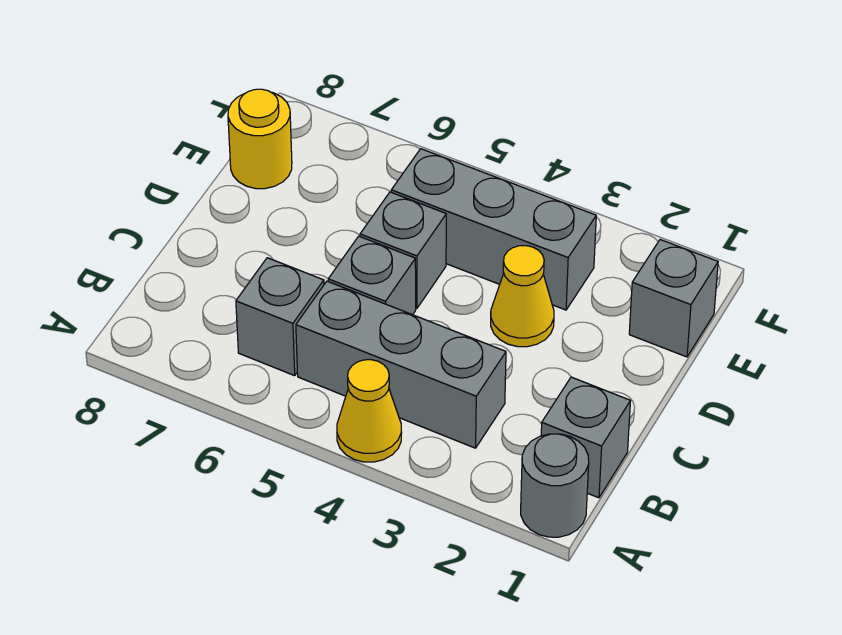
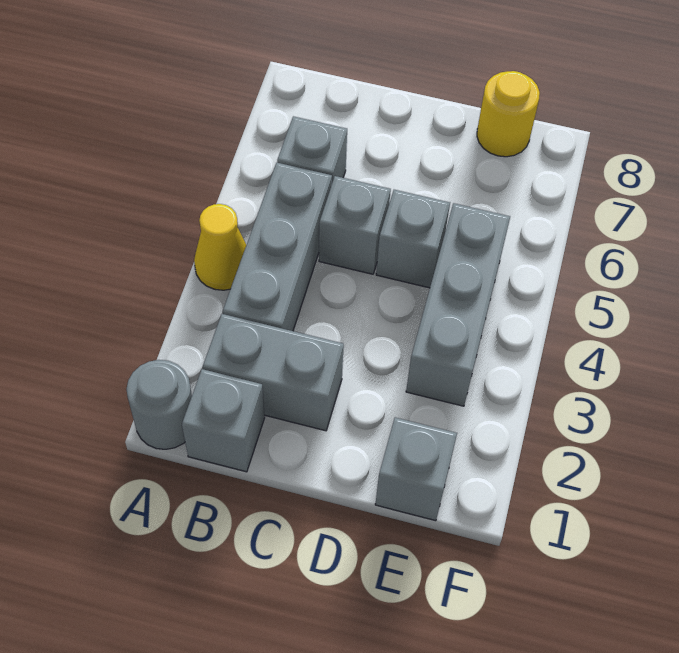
none -> grey 1x2 brick [203,314,344,431]
yellow 1x1 cone [491,246,554,347] -> none

